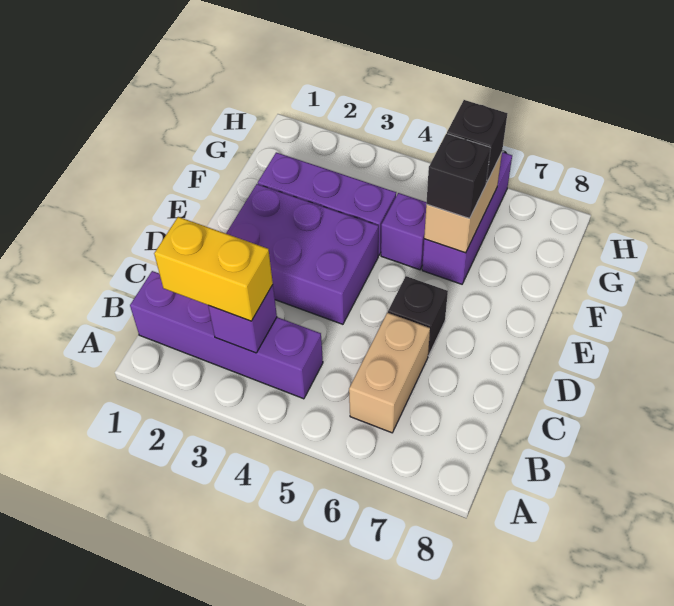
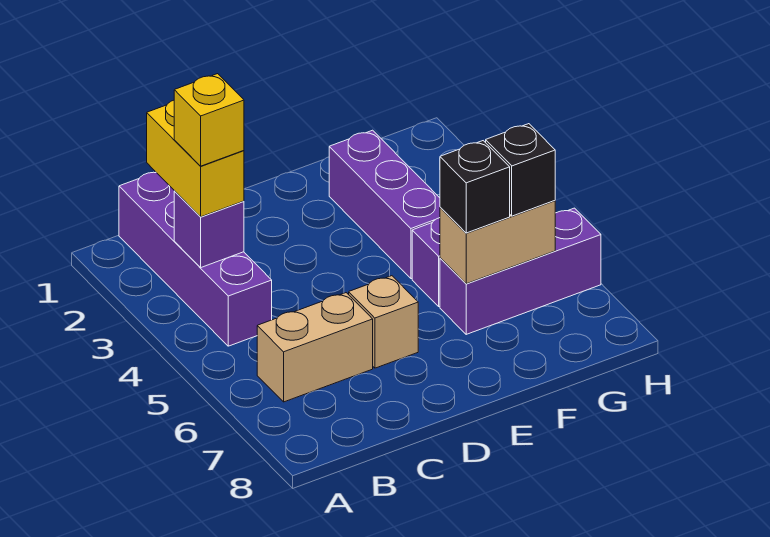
none -> yellow 1x1 brick [174,74,244,166]
purple 2x3 brick [226,184,378,324] -> none
black 1x1 brick [388,276,448,356] -> tan 1x1 brick [349,276,418,368]

